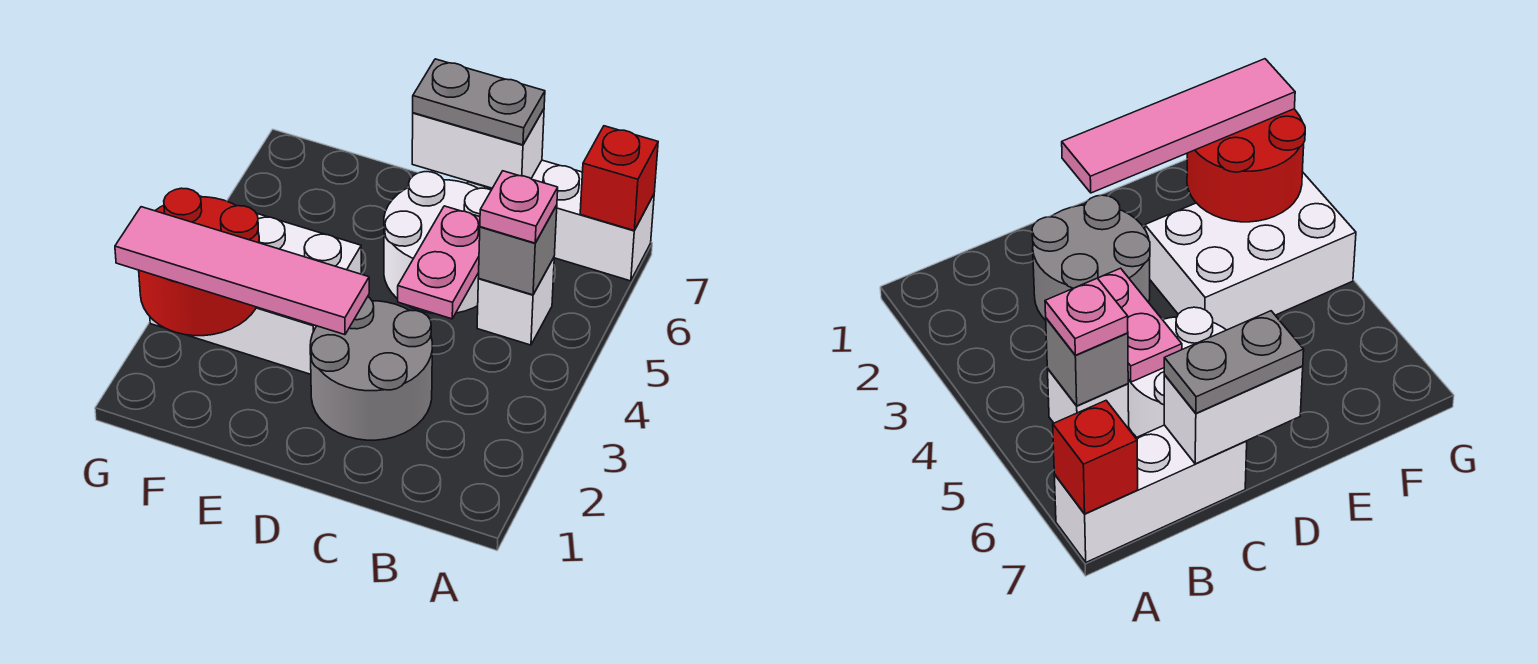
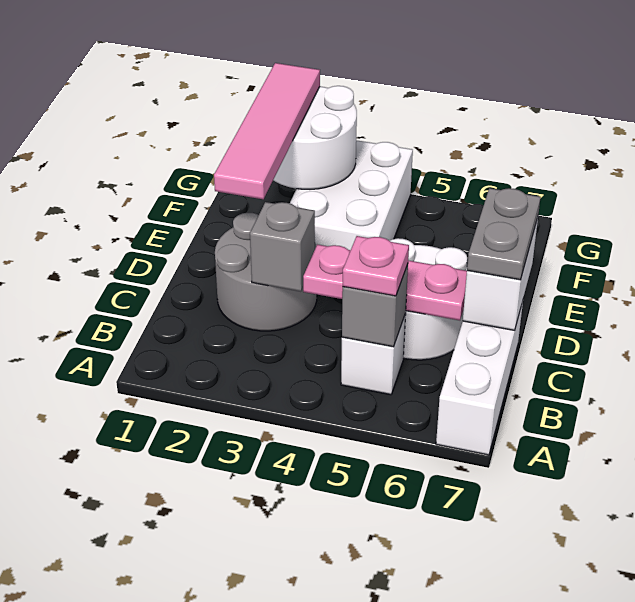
red 1x1 brick [580,126,658,230] -> none
none -> grey 1x1 brick [250,202,315,292]
pink 1x2 plate [398,206,480,319] -> pink 1x3 plate [303,244,467,320]
red 2x2 round brick [139,188,259,336] -> white 2x2 round brick [273,86,357,189]

